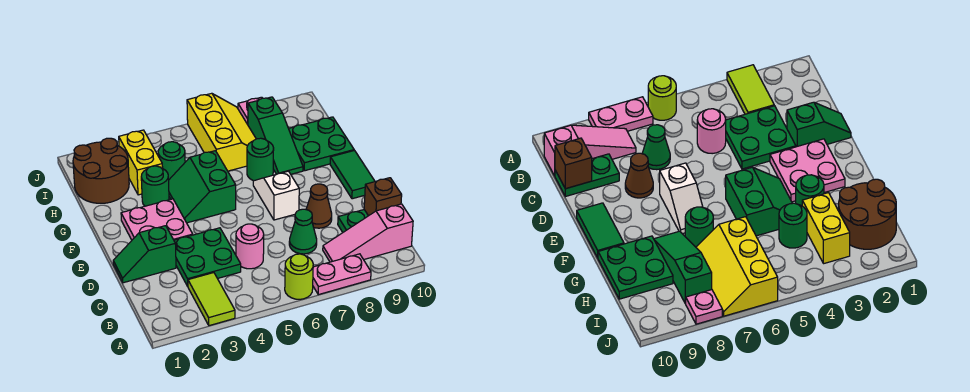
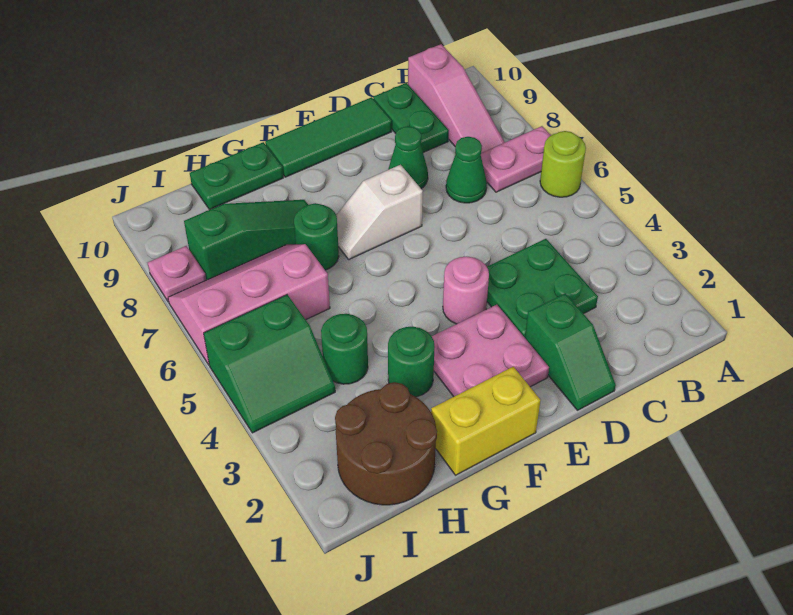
lime 1x2 tile [188,273,235,326] -> none
pink 1x2 plate [313,254,371,295] -> pink 1x2 plate turned to [481,126,551,192]
pink 1x1 round brick [236,224,264,269] -> pink 1x1 round brick moved to [443,256,489,324]
brown 1x1 brick [364,178,402,216] -> none
brown 1x1 cone [306,184,332,228] -> green 1x1 cone [388,126,428,189]
green 1x2 tile [330,151,375,199] -> green 1x3 tile [265,97,392,177]
green 2x2 slope [169,151,236,223] -> green 2x2 slope moved to [204,295,335,433]
green 2x2 plate [289,117,354,171] -> green 1x2 plate [190,142,283,210]
yellow 1x2 brick [119,130,163,195] -> yellow 1x2 brick moved to [431,367,541,475]
yellow 2x3 slope [187,93,256,171] -> pink 2x3 slope [168,244,330,365]

